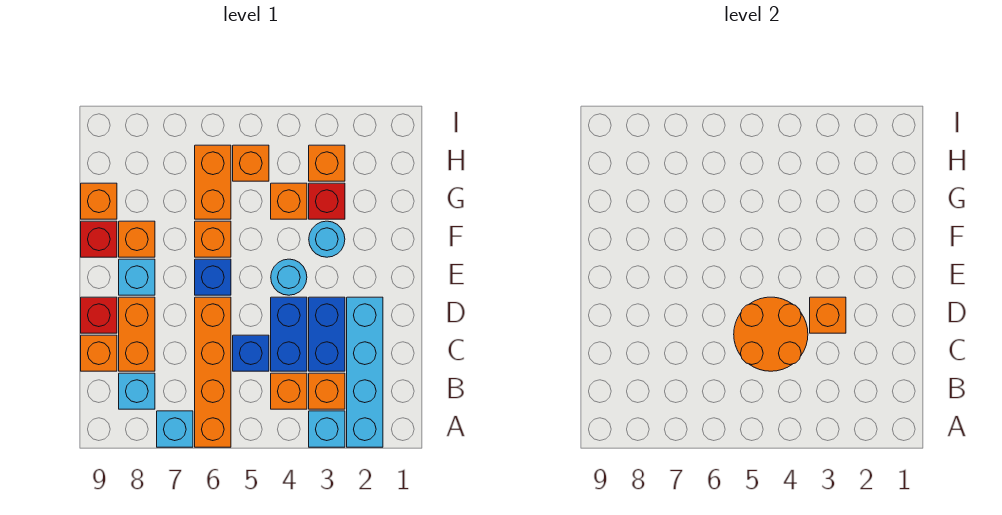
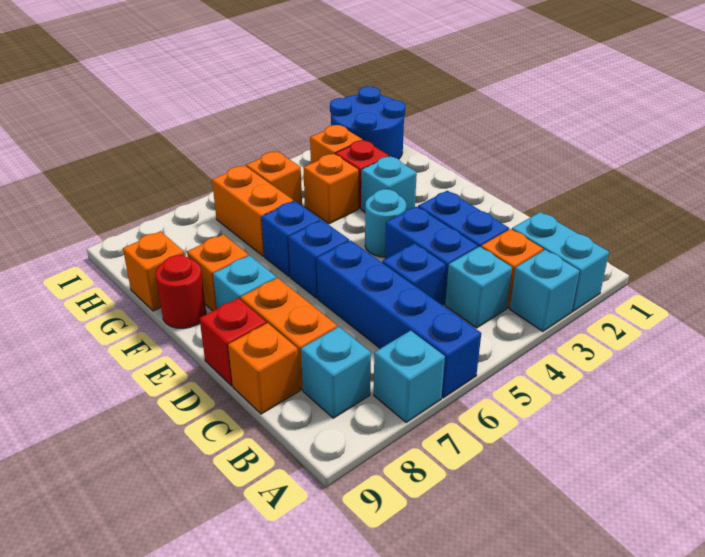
cyan 1x4 brick [347,297,383,447] -> cyan 1x2 brick [512,212,609,311]
orange 1x4 brick [195,297,231,447] -> blue 1x4 brick [317,240,481,398]
orange 1x1 brick [271,373,307,409] -> cyan 1x1 brick [445,246,512,328]
orange 2x2 round brick [734,297,808,371] -> none
orange 1x1 brick [810,297,846,333] -> none
cyan 1x1 round brick [309,221,345,257] -> cyan 1x1 brick [361,156,417,212]
orange 1x1 brick [195,221,231,257] -> blue 1x1 brick [262,201,320,277]
red 1x1 brick [81,221,117,257] -> red 1x1 round brick [156,255,206,328]
none -> blue 2x2 round brick [330,86,405,159]

